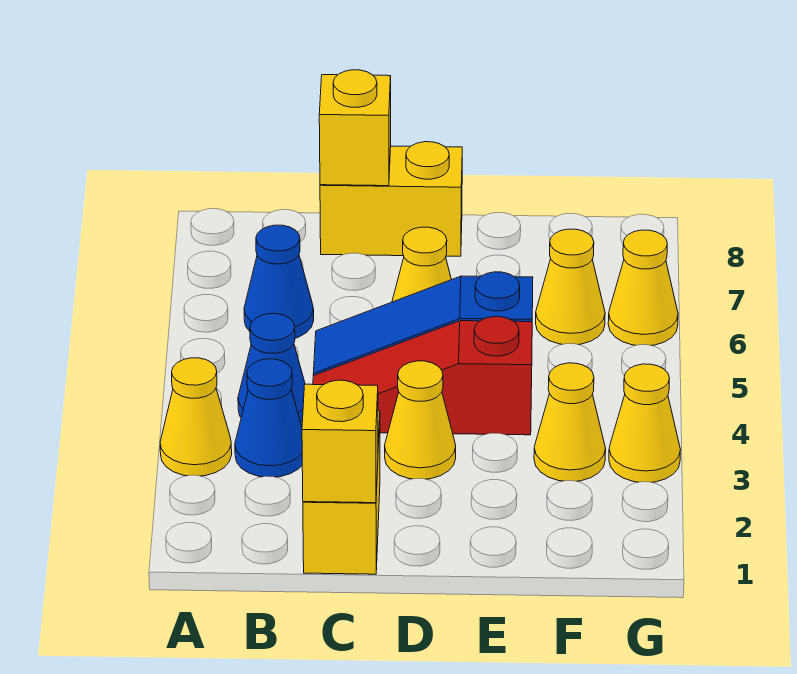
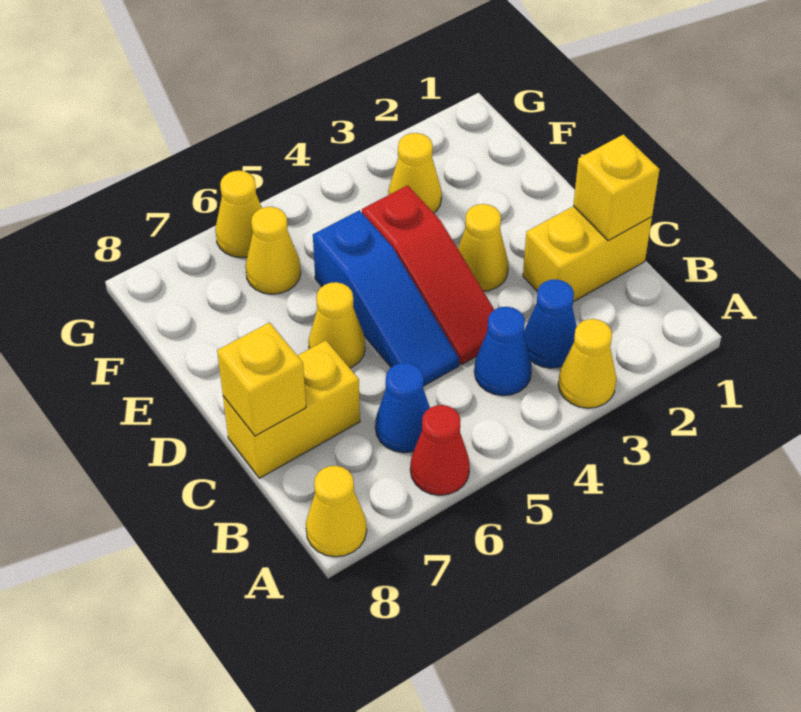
none -> red 1x1 cone [410,405,470,495]
yellow 1x2 brick [320,142,462,256] -> yellow 1x2 brick turned to [223,340,360,478]
yellow 1x1 cone [609,364,681,482] -> yellow 1x1 cone moved to [306,466,367,557]

